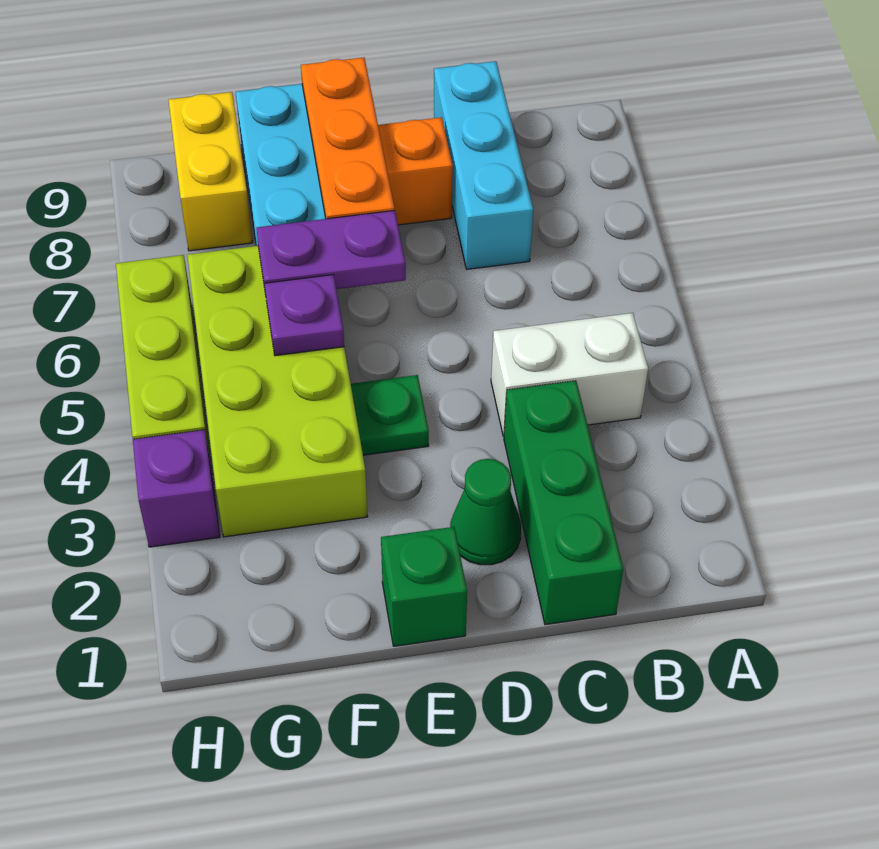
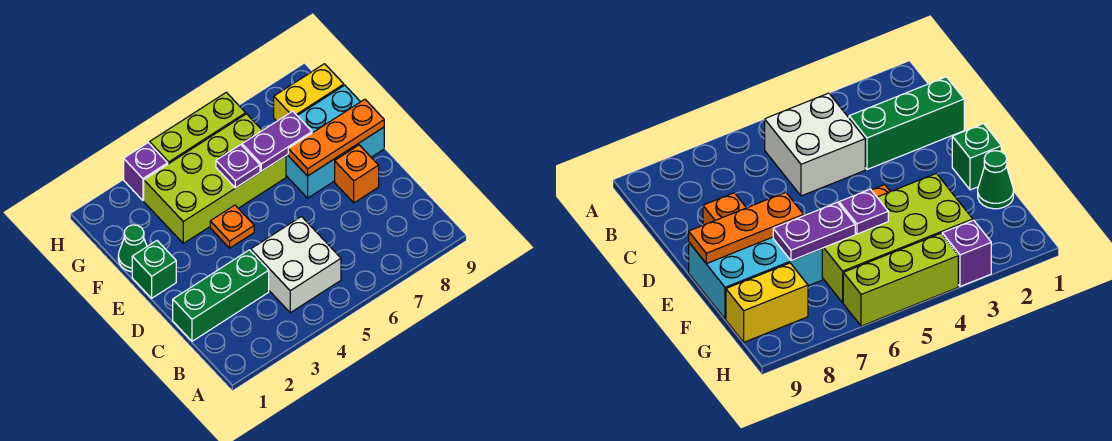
white 1x2 brick [491,313,648,436] -> white 2x2 brick [251,217,341,313]
cyan 1x3 brick [434,61,533,269] -> none
green 1x1 cone [450,459,521,565] -> green 1x1 cone moved to [118,225,147,272]
green 1x1 plate [351,375,429,455] -> orange 1x1 plate [210,205,254,248]
purple 1x2 plate [256,210,406,289] -> purple 1x2 plate turned to [242,111,312,171]

